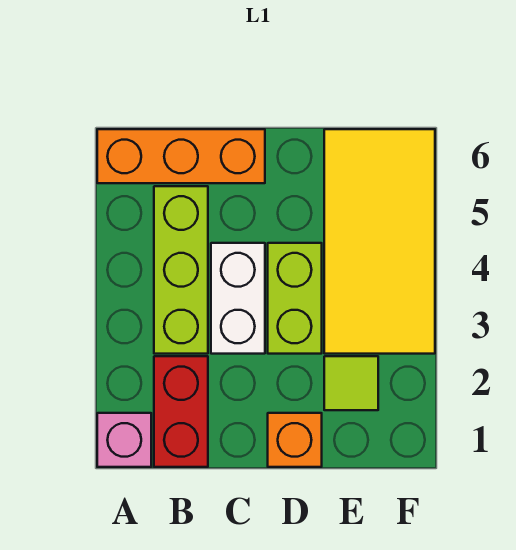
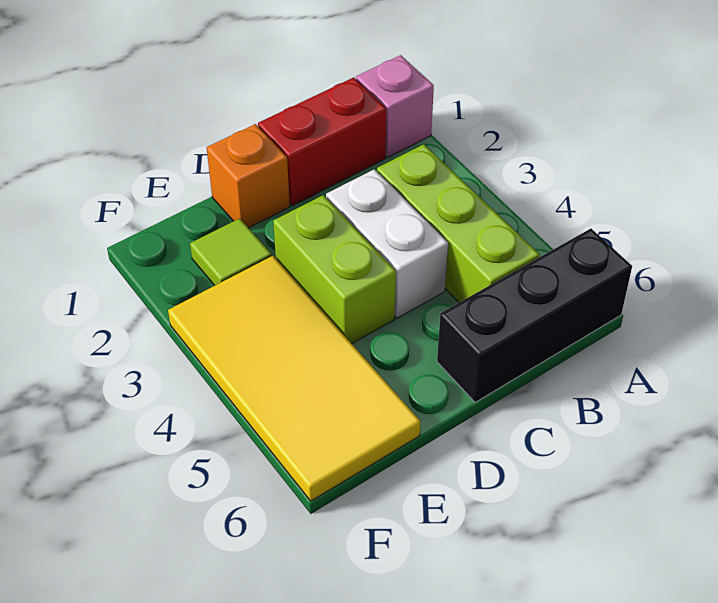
orange 1x3 brick [97,129,265,183] -> black 1x3 brick [437,229,632,402]
red 1x2 brick [154,356,208,467] -> red 1x2 brick turned to [258,78,386,206]

